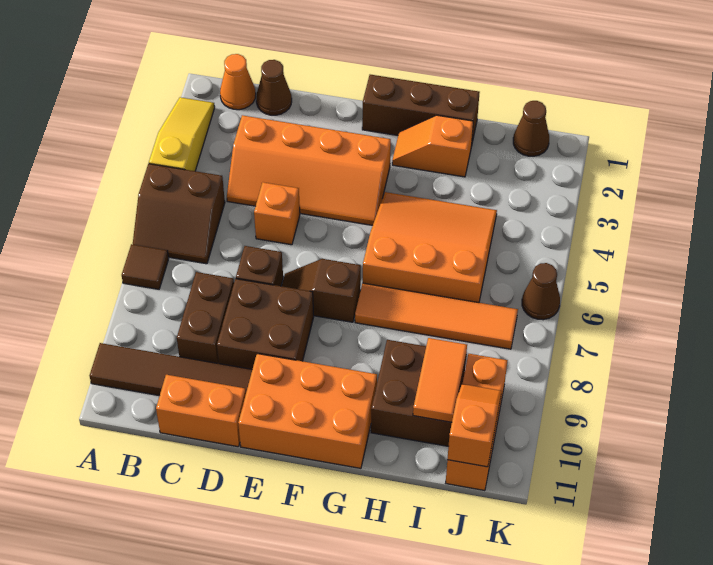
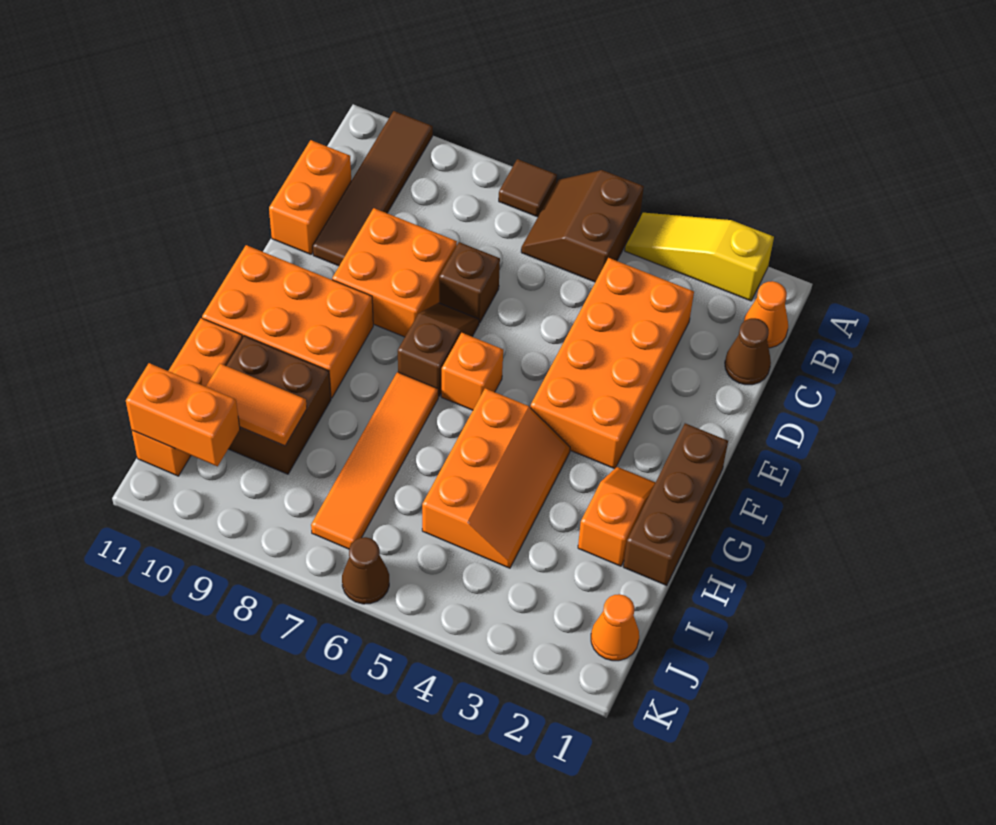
yellow 1x3 slope [149,97,215,171] -> yellow 1x3 slope turned to [625,213,774,301]
orange 2x4 slope [227,115,391,225] -> orange 2x4 brick [530,258,694,469]
brown 1x2 brick [177,272,234,364] -> none
orange 1x1 brick [254,182,300,245] -> orange 1x1 brick moved to [441,333,503,410]
brown 2x2 brick [217,279,314,369] -> orange 2x2 brick [332,208,457,337]
orange 2x3 brick [238,354,377,468] -> orange 2x3 brick turned to [202,245,373,398]
orange 3x3 slope [363,192,497,302] -> orange 2x3 slope [422,388,570,568]
brown 1x1 cone [513,101,549,156] -> orange 1x1 cone [591,594,639,661]
orange 1x3 brick [446,354,507,491] -> orange 1x3 brick turned to [132,318,242,476]
orange 1x2 slope [447,384,501,467] -> orange 1x2 brick [126,363,240,466]

